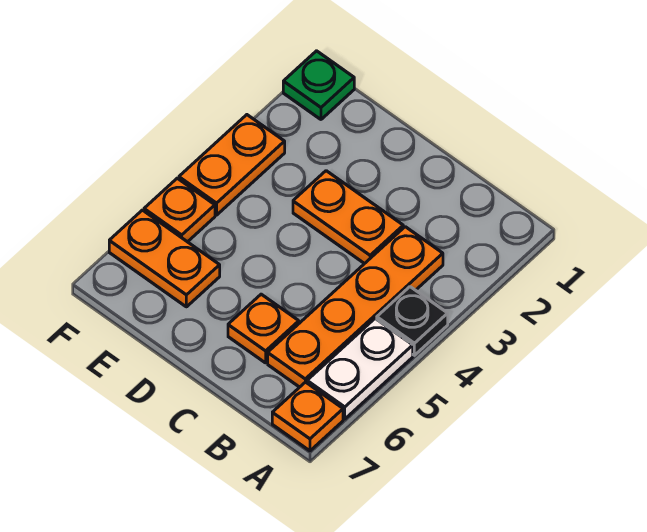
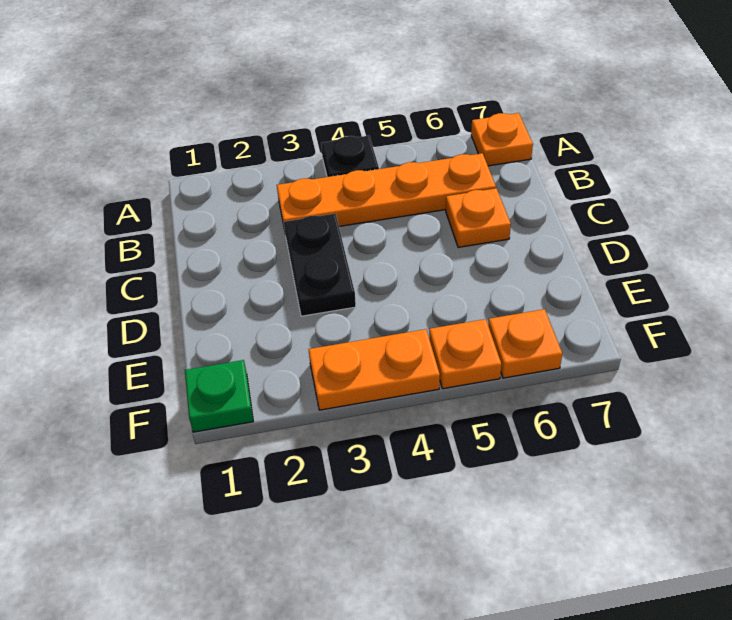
white 1x2 plate [307,319,413,419] -> none
orange 1x2 plate [293,171,403,264] -> black 1x2 plate [284,214,356,316]
orange 1x2 plate [109,210,220,307] -> orange 1x1 plate [488,309,562,378]

